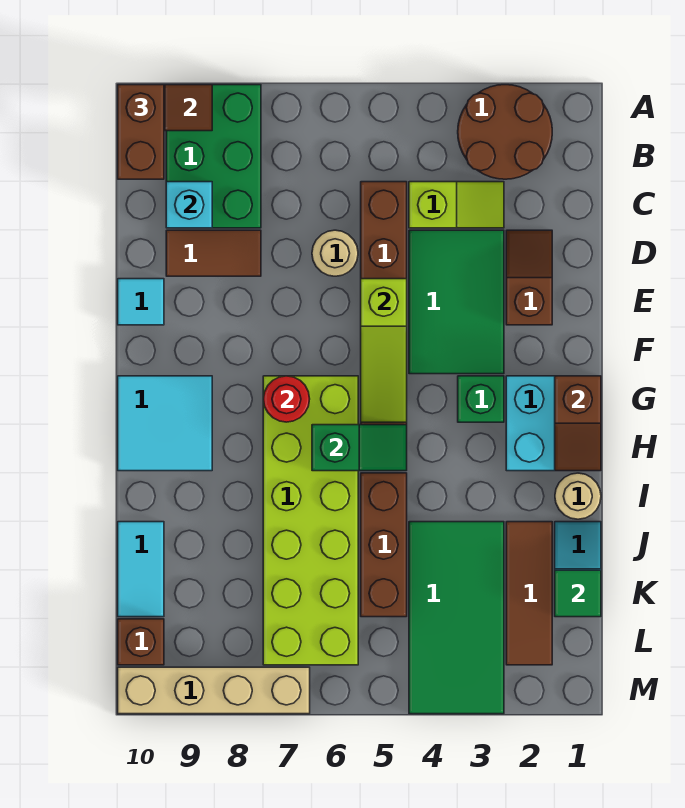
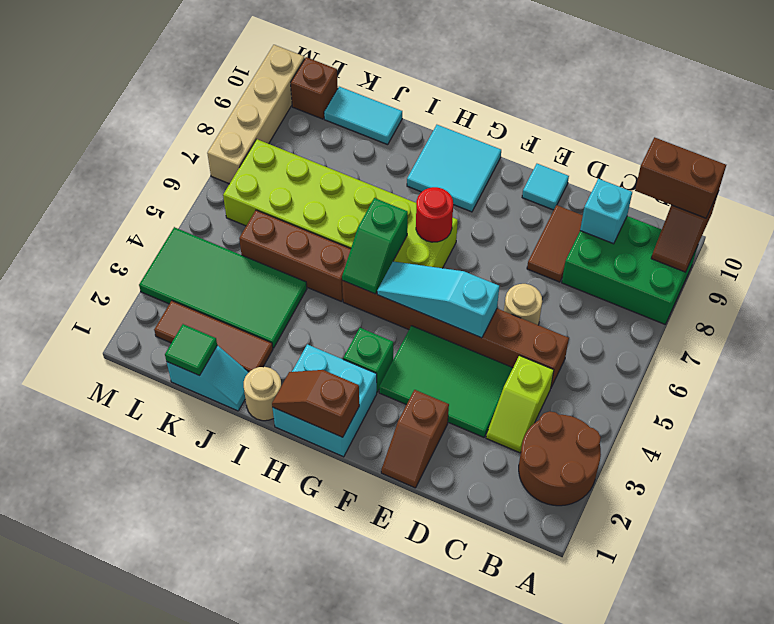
brown 1x2 slope [506,230,552,325] -> brown 1x2 slope turned to [381,390,449,488]
lime 1x3 slope [361,279,407,422] -> cyan 1x3 slope [377,261,499,338]

